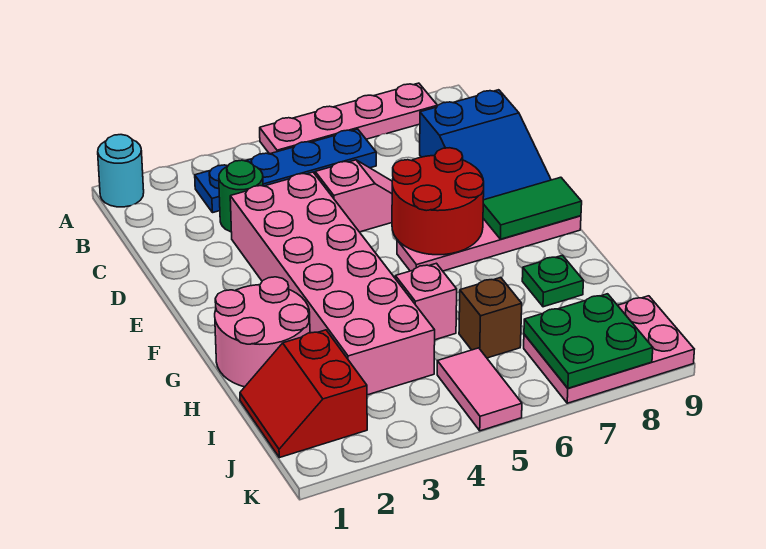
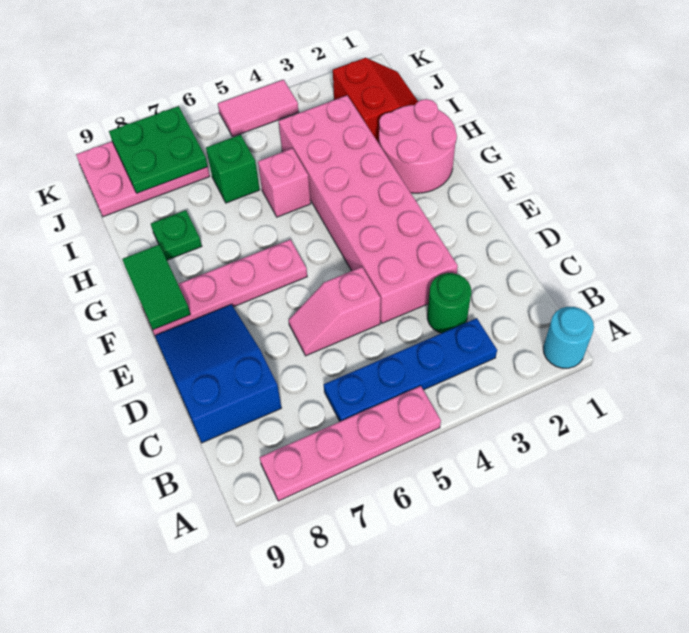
red 2x2 round brick [392,148,484,255] -> none
green 1x2 tile [483,177,582,239] -> green 1x2 tile turned to [122,245,190,330]
brown 1x1 brick [459,278,522,358] -> green 1x1 brick [206,135,260,203]
pink 1x2 tile [437,348,522,431] -> pink 1x2 tile turned to [218,80,299,137]

